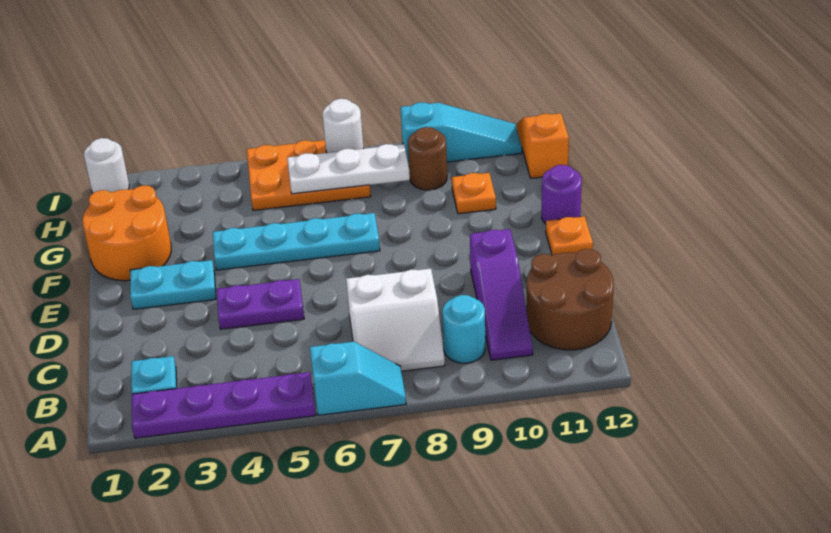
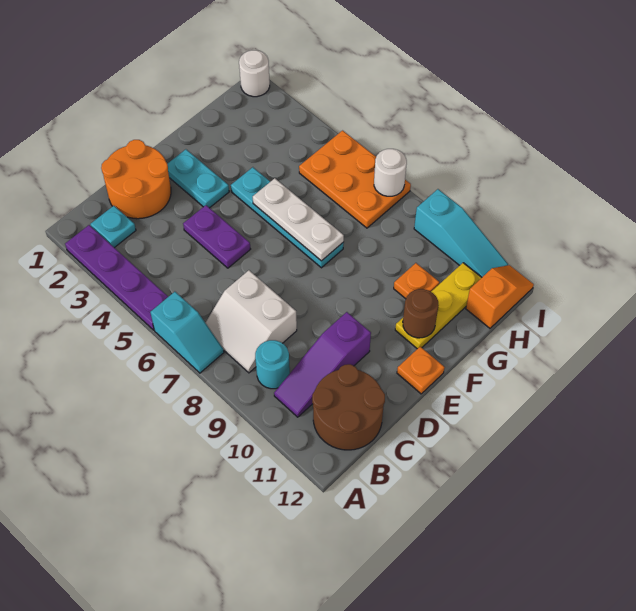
orange 2x2 round brick [82,185,171,281] -> orange 2x2 round brick moved to [101,140,171,219]
none -> yellow 1x3 plate [395,263,482,349]
purple 1x1 round brick [542,165,582,224] -> none
white 1x3 plate [287,144,410,194] -> white 1x3 plate moved to [253,178,344,261]
brown 1x1 round brick [408,127,447,190] -> brown 1x1 round brick moved to [403,289,439,338]

